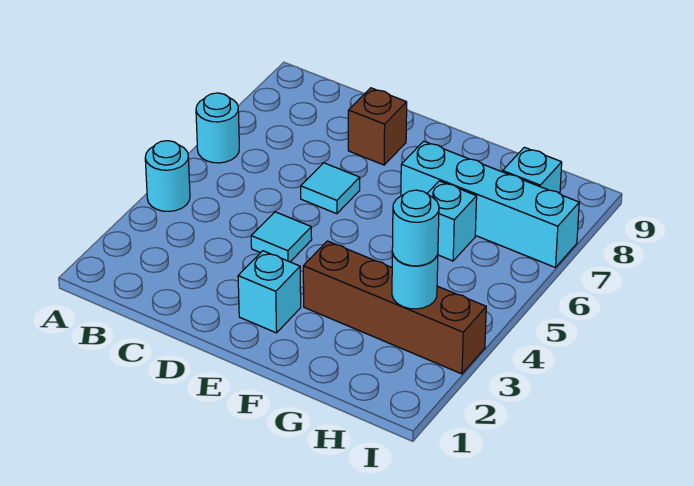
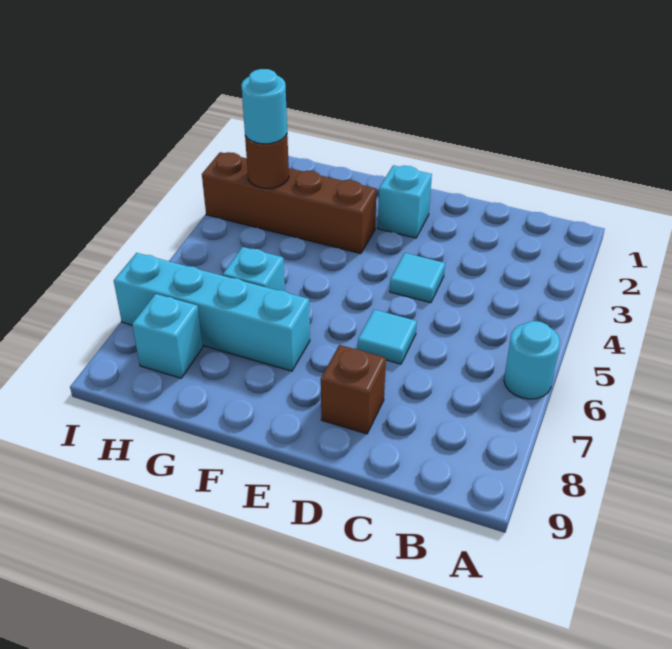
cyan 1x1 round brick [145,141,190,211] -> none
cyan 1x1 round brick [392,253,438,309] -> brown 1x1 round brick [245,135,289,188]

